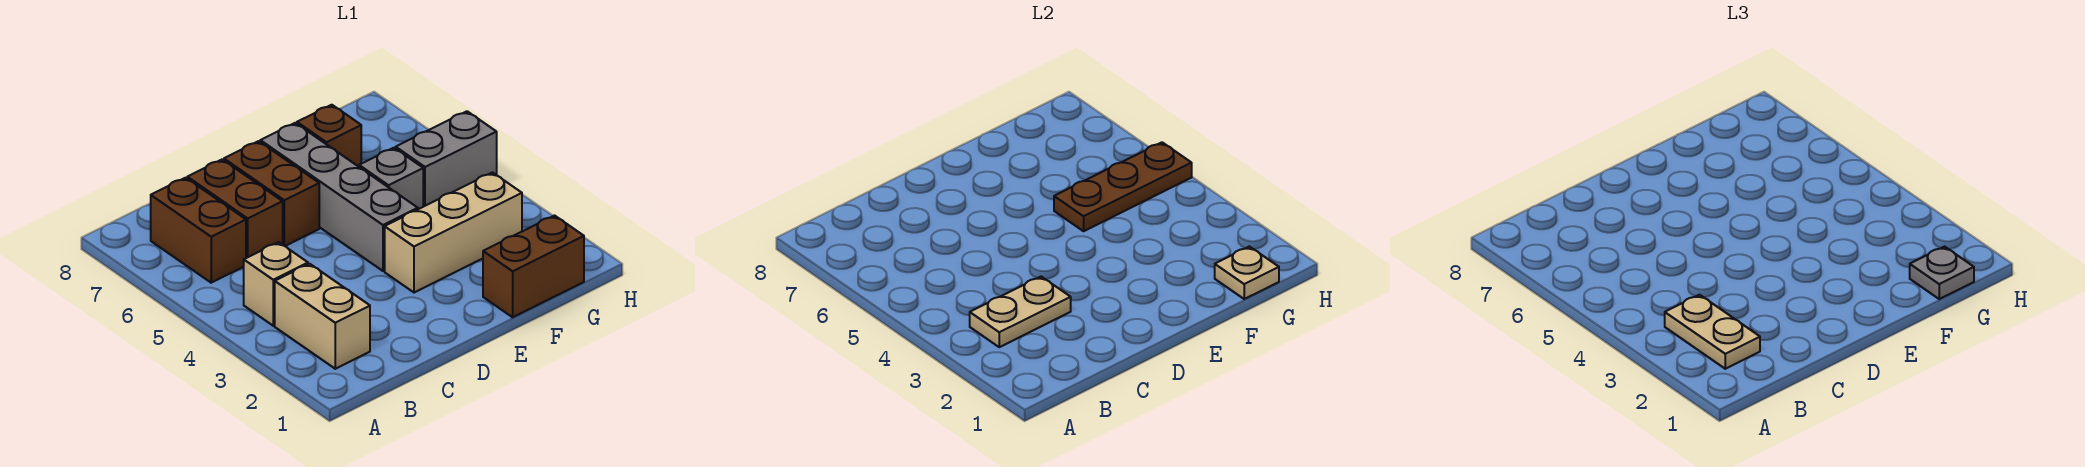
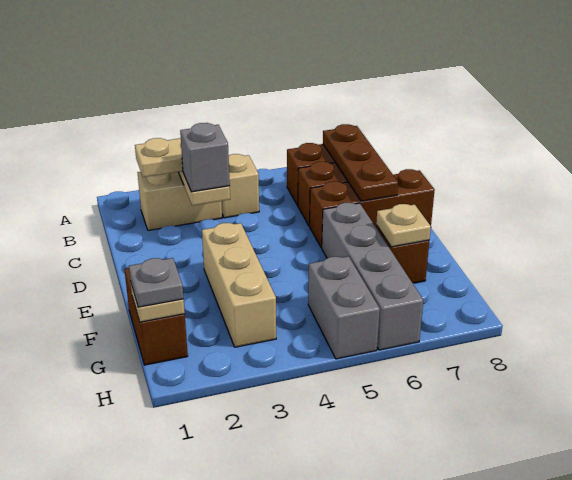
brown 1x2 brick [224,141,319,246] -> brown 1x3 brick [310,169,435,248]
grey 1x4 brick [260,123,418,271] -> grey 1x4 brick turned to [322,203,423,350]
grey 1x1 brick [359,148,423,209] -> grey 1x1 brick moved to [180,123,230,192]
brown 1x3 plate [1054,142,1192,231] -> brown 1x3 plate moved to [323,124,398,201]
none -> tan 1x1 plate [376,204,431,247]

